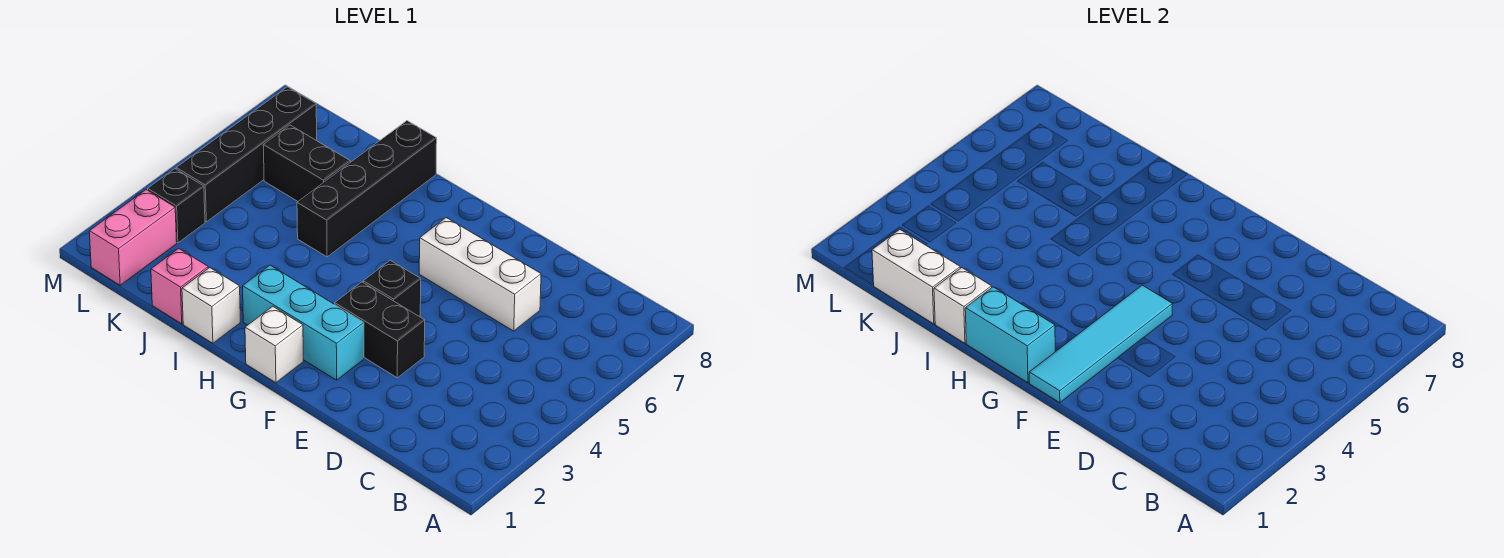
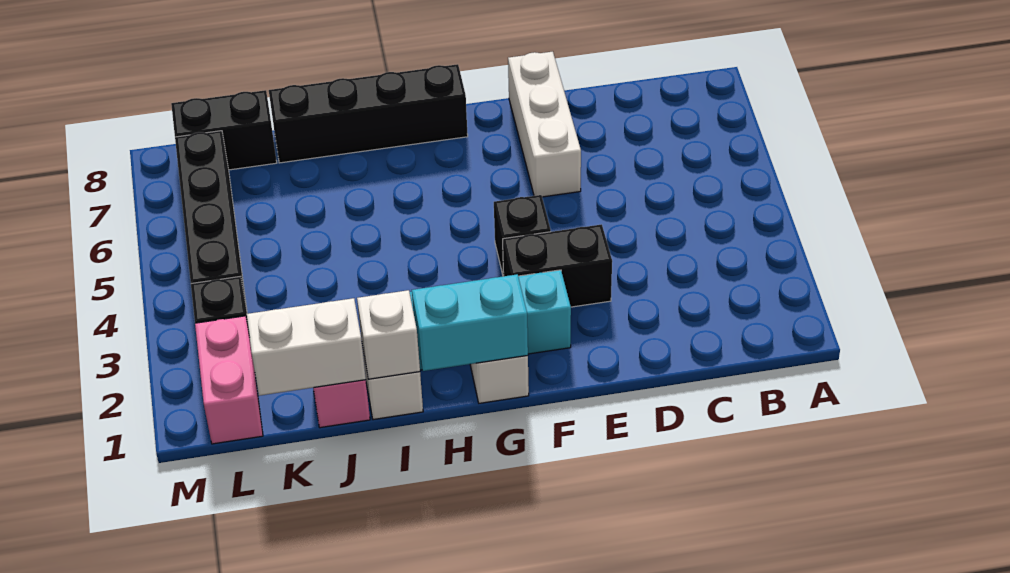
white 1x3 brick [419,218,541,331] -> white 1x3 brick turned to [508,52,581,197]
cyan 1x4 tile [1029,285,1173,403] -> none
black 1x4 brick [297,121,437,257] -> black 1x4 brick turned to [269,64,468,163]
black 1x2 brick [263,125,350,201] -> black 1x2 brick moved to [171,90,277,170]

